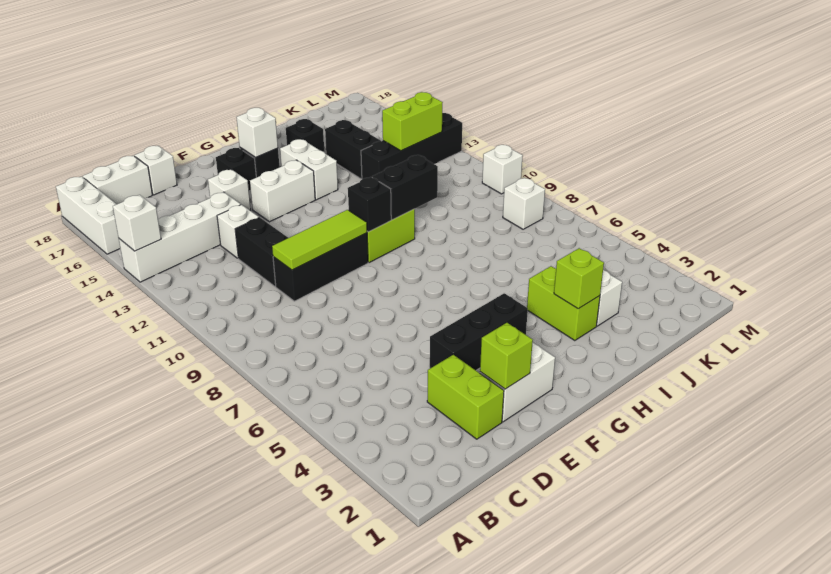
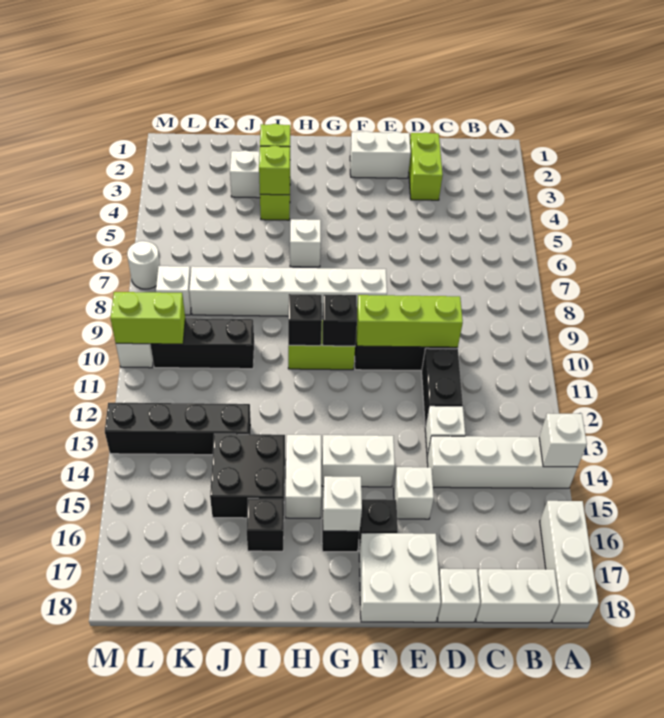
lime 1x3 tile [272,210,367,270] -> lime 1x3 brick [357,295,463,348]
lime 1x1 brick [480,323,533,389] -> lime 1x1 brick moved to [259,146,290,195]
black 1x3 brick [430,293,528,370] -> black 1x3 brick moved to [150,318,254,369]
none -> white 2x2 brick [359,533,441,622]
none -> white 1x6 brick [189,266,387,317]
none -> white 1x1 brick [290,219,321,267]
black 1x2 brick [372,155,438,220] -> black 1x1 brick [288,294,322,346]
black 1x2 brick [325,120,381,179] -> black 2x2 brick [210,434,285,518]
lime 1x2 brick [382,92,443,151] -> lime 1x2 brick moved to [111,292,185,344]
none -> white 1x1 round brick [127,241,160,289]

